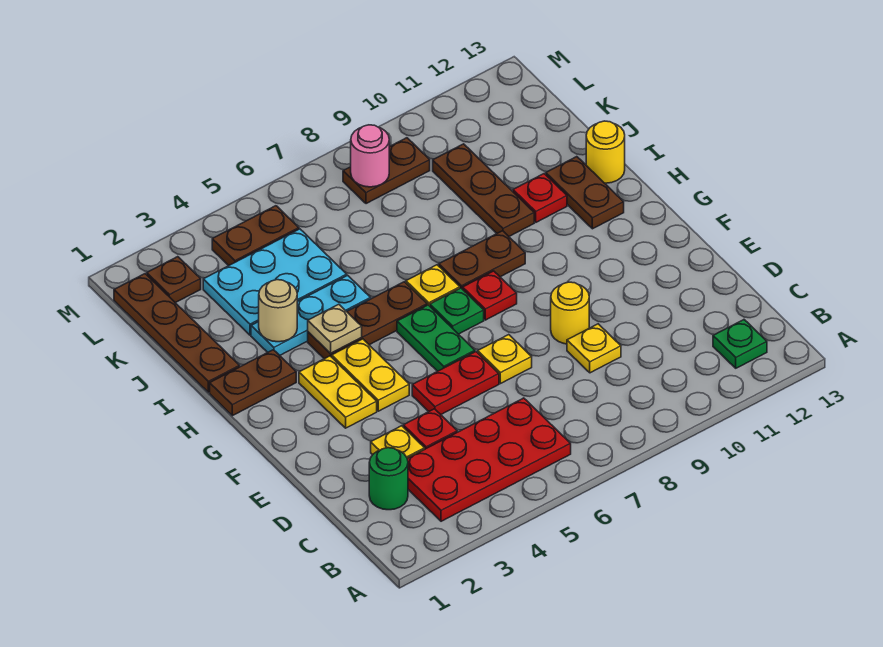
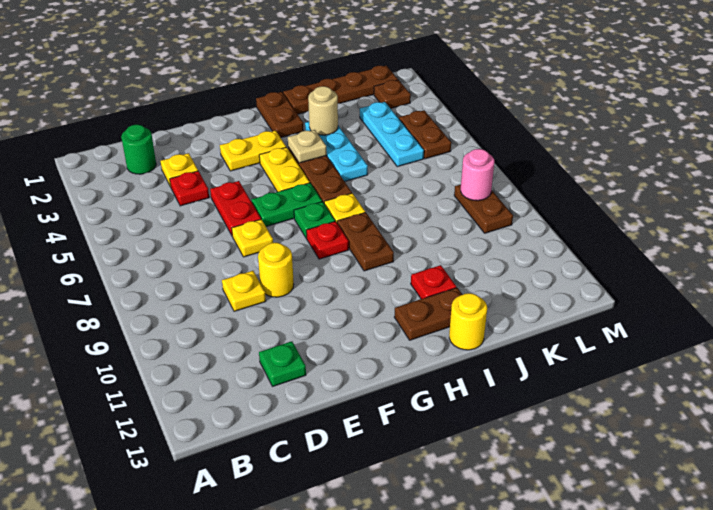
red 2x4 plate [407,398,571,521] -> none
green 1x1 plate [713,320,767,368] -> green 1x1 plate moved to [259,341,306,386]
yellow 1x2 plate [332,339,409,411] -> yellow 1x2 plate turned to [259,147,310,192]
brown 1x3 plate [433,144,534,236] -> none
cyan 2x3 plate [203,229,347,335] -> cyan 1x3 plate [360,102,424,167]

